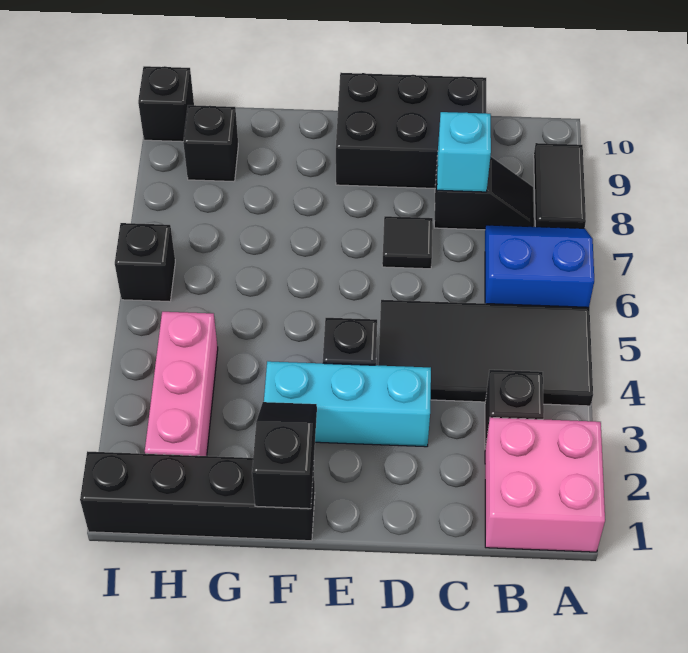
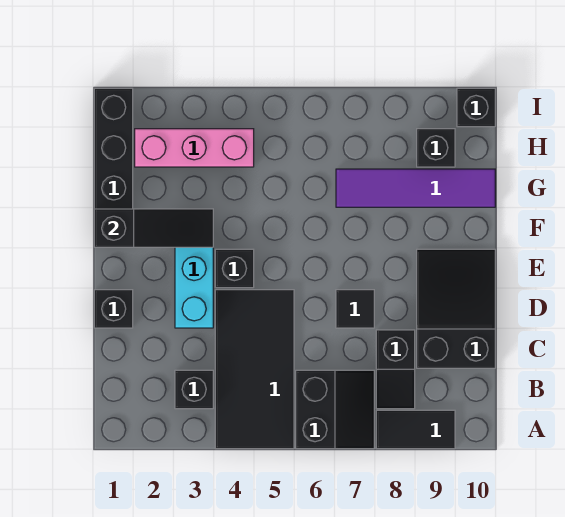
pink 2x2 brick [485,418,605,552] -> none
blue 2x2 slope [485,225,594,307] -> black 2x2 slope [296,370,374,449]
cyan 1x1 brick [437,112,491,192] -> none
black 2x3 brick [336,73,486,188] -> black 2x3 slope [417,249,495,368]
black 1x2 slope [252,402,317,509] -> black 1x3 slope [94,209,213,247]
none -> purple 1x4 tile [336,169,495,207]
black 1x1 brick [115,223,175,302] -> black 1x1 brick moved to [94,290,133,328]

